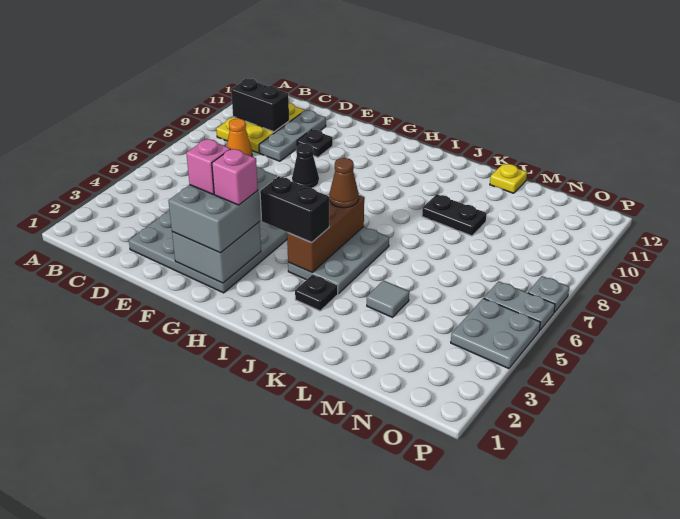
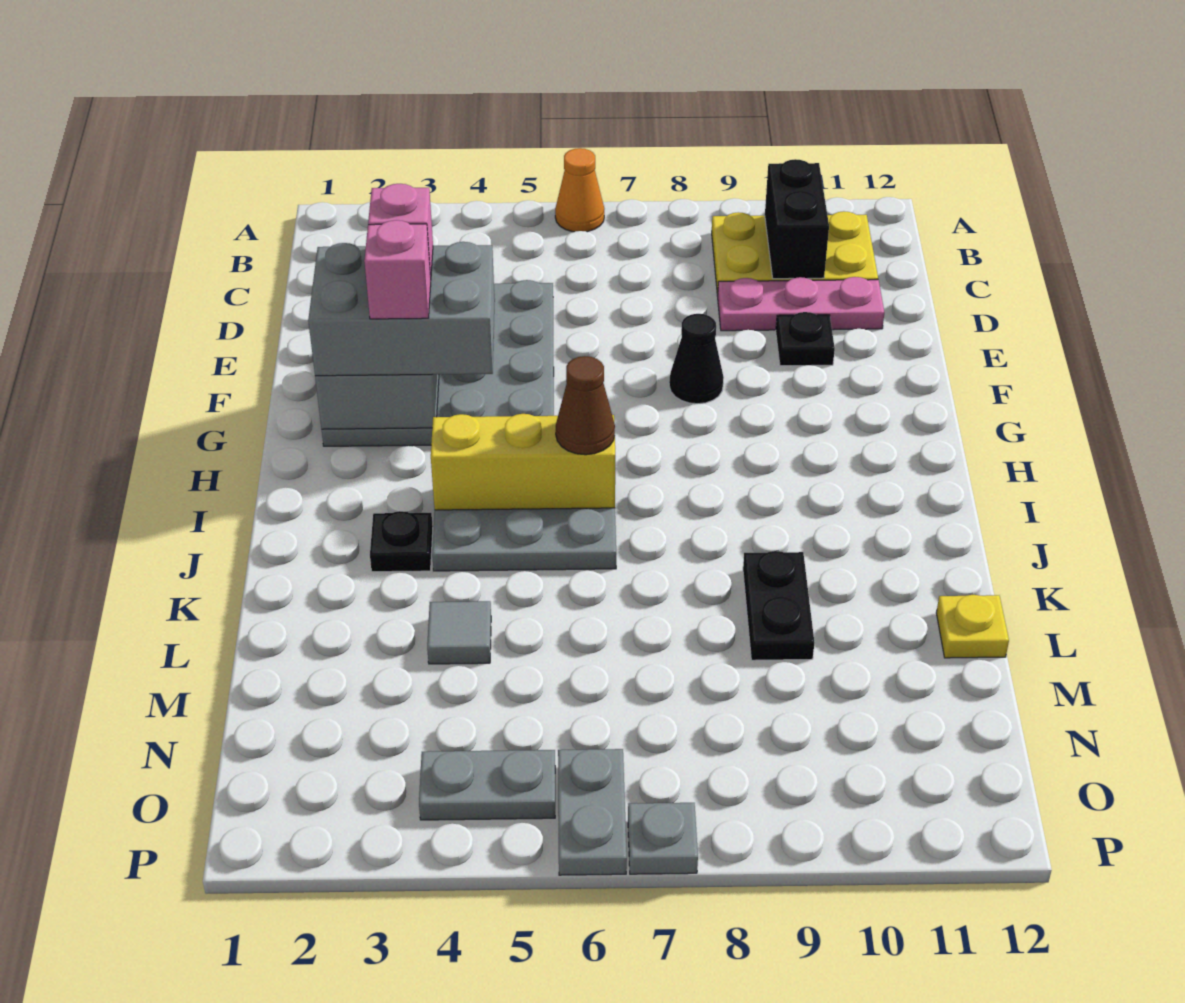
orange 1x1 cone [227,119,252,156] -> orange 1x1 cone moved to [555,148,604,232]
grey 1x3 plate [259,110,326,161] -> pink 1x3 plate [718,277,884,331]
black 1x2 brick [260,176,329,242] -> none
brown 1x3 brick [287,195,364,272] -> yellow 1x3 brick [431,414,615,510]
grey 2x2 plate [451,298,540,369] -> grey 1x2 plate [419,750,555,820]

